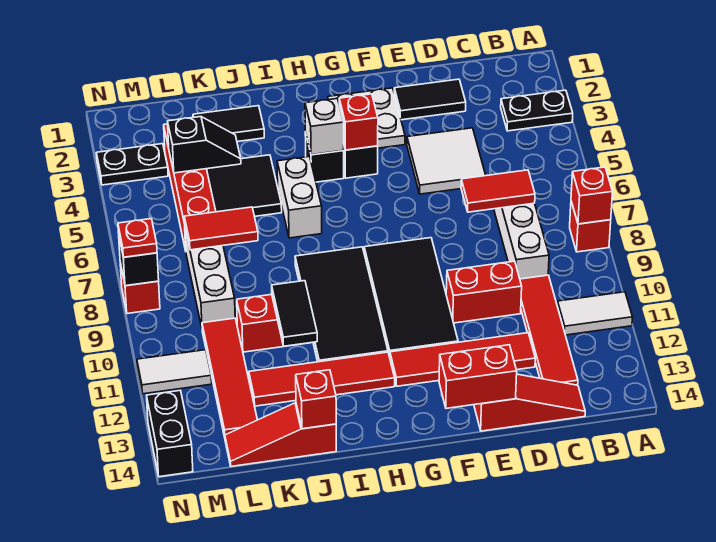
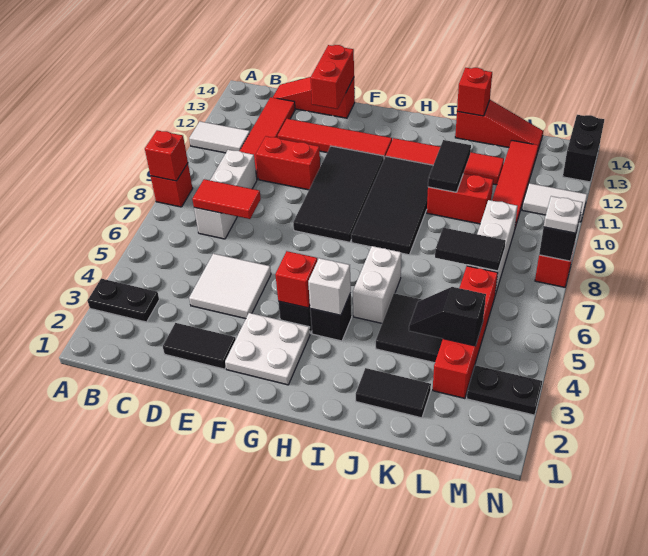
red 1x2 brick [439,345,517,408] -> red 1x2 brick turned to [311,45,354,109]
red 1x2 tile [184,207,258,250] -> black 1x2 tile [435,228,506,271]
red 1x1 plate [118,219,157,257] -> white 1x1 plate [544,196,583,233]

